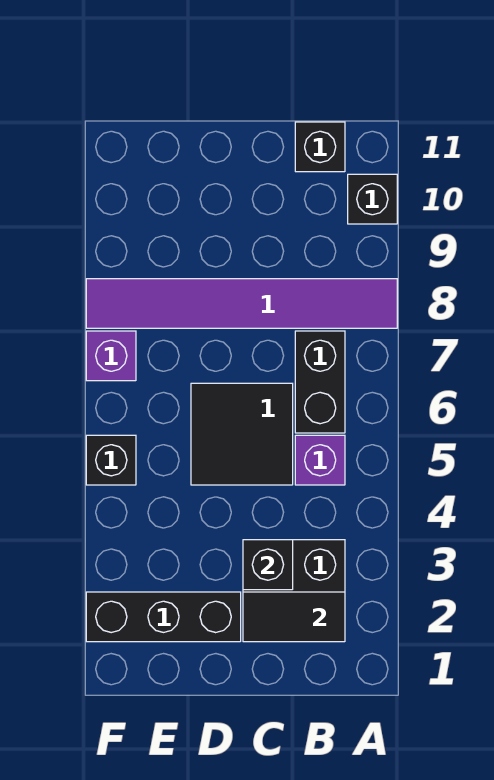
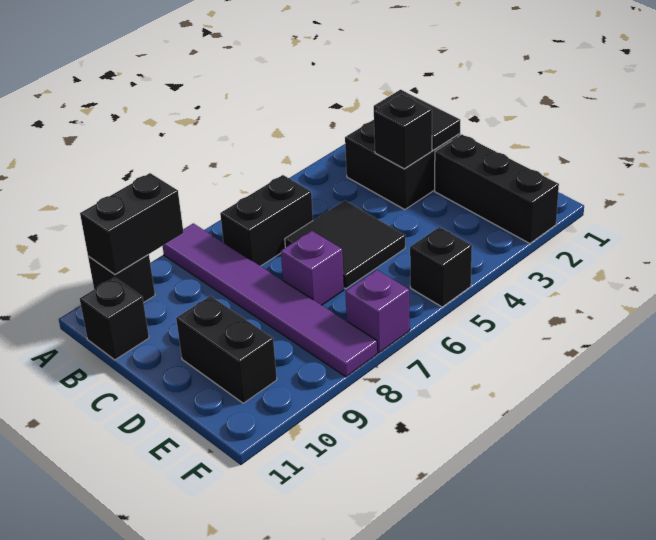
none -> black 1x2 brick [80,173,183,274]
purple 1x1 brick [295,435,345,485] -> purple 1x1 brick moved to [281,231,344,305]
none -> black 1x2 brick [176,296,277,403]

